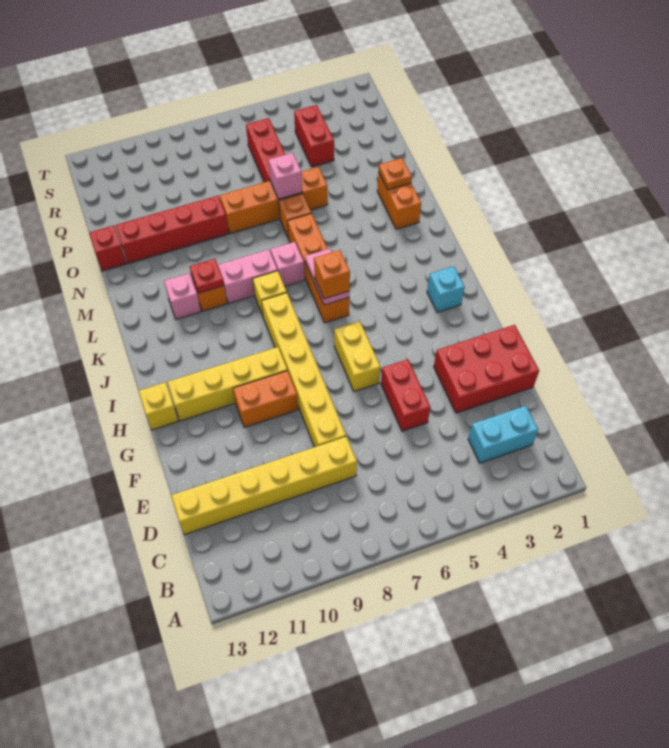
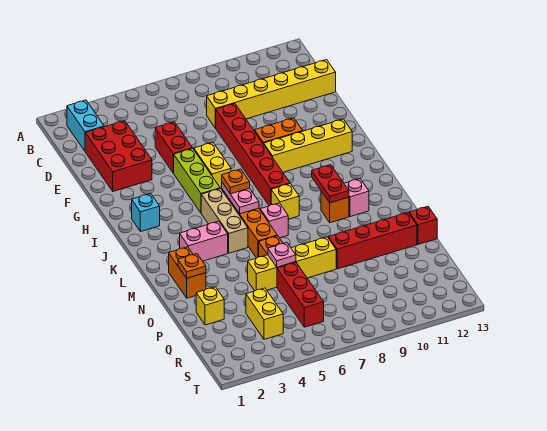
cyan 1x2 brick [468,406,538,463] -> cyan 1x2 brick turned to [67,100,104,151]
red 2x3 brick [434,325,539,413] -> red 2x3 brick turned to [85,121,152,191]
yellow 1x6 brick [262,293,346,447] -> red 1x6 brick [216,104,290,206]
none -> lime 1x3 brick [174,148,220,213]
yellow 1x1 brick [139,382,178,430] -> yellow 1x1 brick moved to [196,287,224,325]
none -> tan 1x3 brick [201,188,248,253]
orange 1x1 brick [314,250,350,299] -> orange 1x1 plate [222,169,250,194]
pink 1x2 brick [218,250,278,303] -> pink 1x2 brick moved to [180,221,228,261]
red 1x1 plate [190,259,224,293] -> red 1x2 plate [312,165,349,203]
orange 1x4 brick [220,167,328,234] -> yellow 1x4 brick [248,237,336,291]
pink 1x1 brick [269,153,302,199] -> pink 1x1 plate [268,243,296,267]
red 1x2 brick [294,105,334,167] -> yellow 1x2 brick [246,288,283,339]

